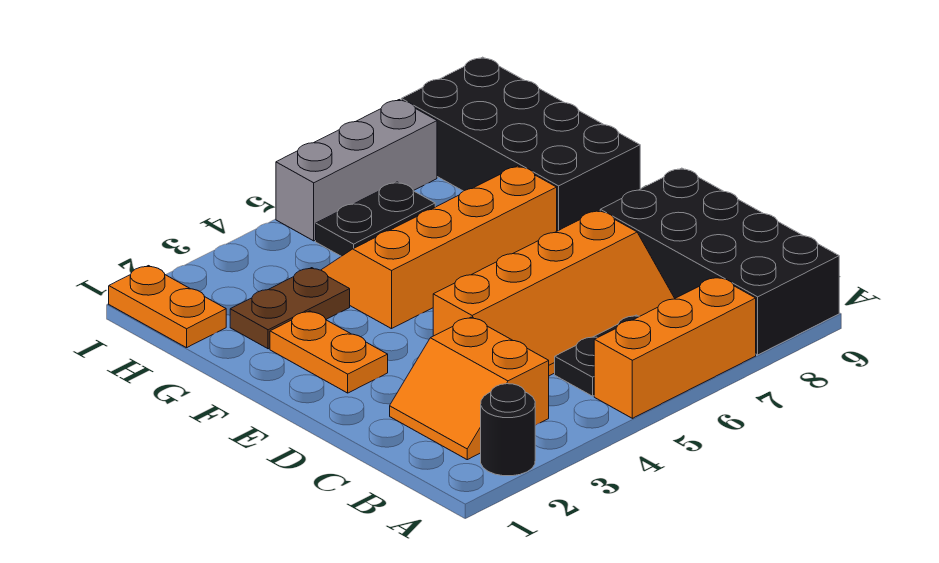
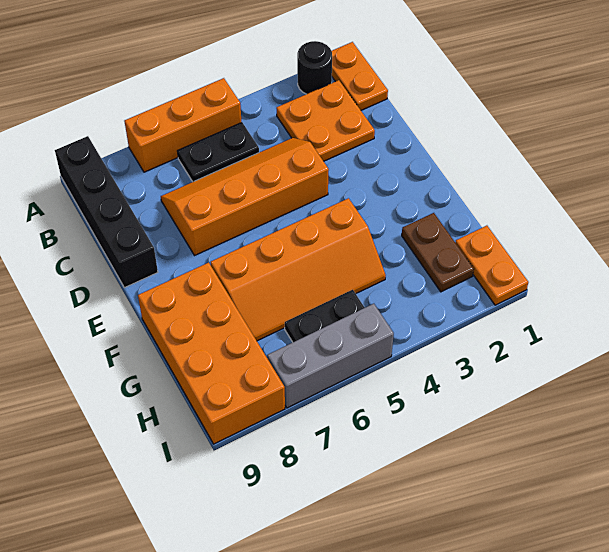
black 2x4 brick [600,168,839,355] -> black 1x4 brick [55,136,158,288]
orange 2x2 slope [390,317,549,460] -> orange 2x2 plate [276,80,375,161]
orange 1x2 plate [270,311,388,393] -> orange 1x2 plate moved to [332,42,388,110]
black 2x4 brick [401,57,640,231] -> orange 2x4 brick [138,262,285,444]
brown 1x2 plate [230,268,350,349] -> brown 1x2 plate turned to [402,213,474,292]

